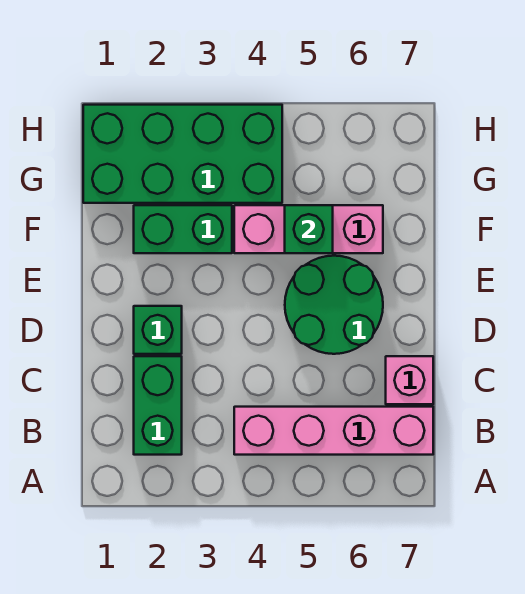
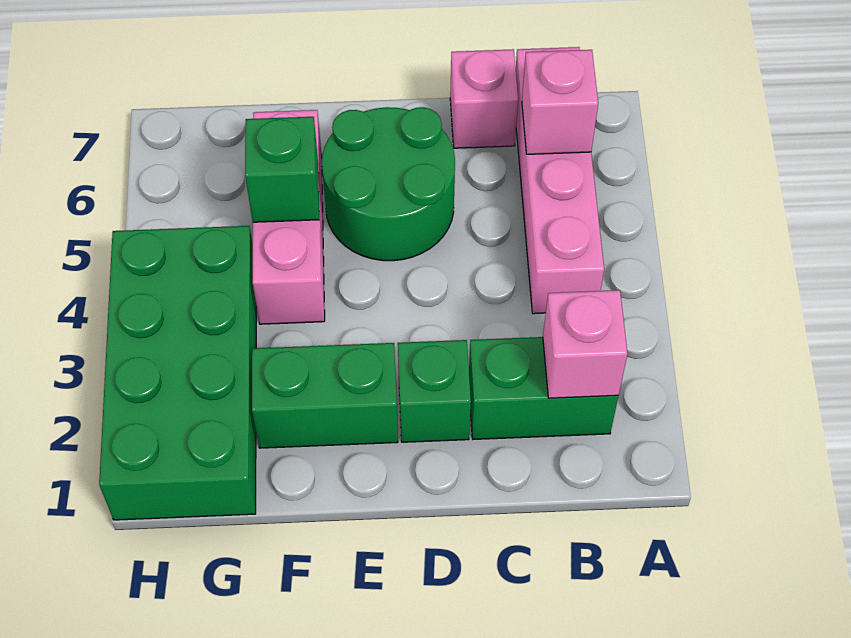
none -> pink 1x1 brick [543,290,628,398]
none -> pink 1x1 brick [522,50,598,154]
green 1x2 brick [134,205,232,253] -> green 1x2 brick turned to [252,343,398,448]

